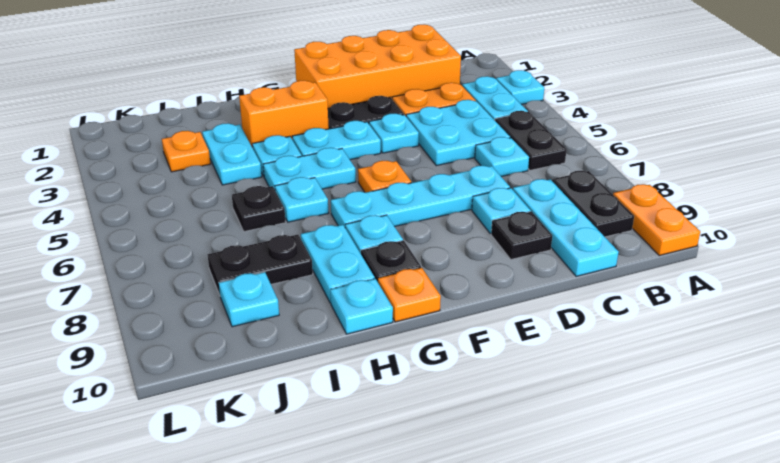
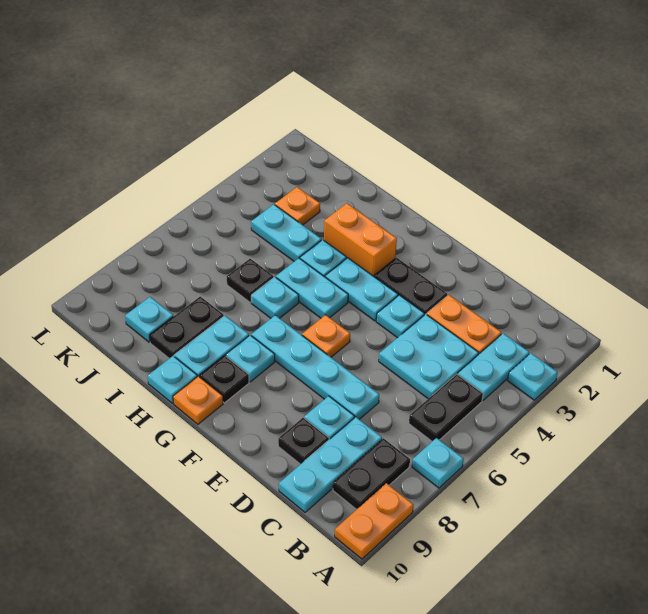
orange 2x4 brick [294,25,461,108] -> none
cyan 1x1 plate [475,137,529,177] -> cyan 1x1 plate moved to [412,438,464,488]
cyan 1x2 plate [202,123,262,185] -> cyan 1x2 plate turned to [251,205,322,262]
black 1x2 plate [207,235,313,295] -> black 1x2 plate turned to [150,296,224,359]

